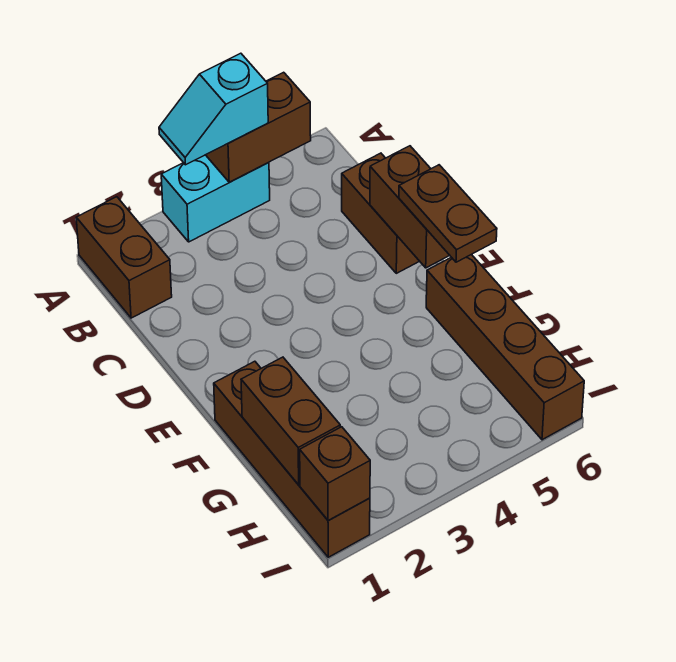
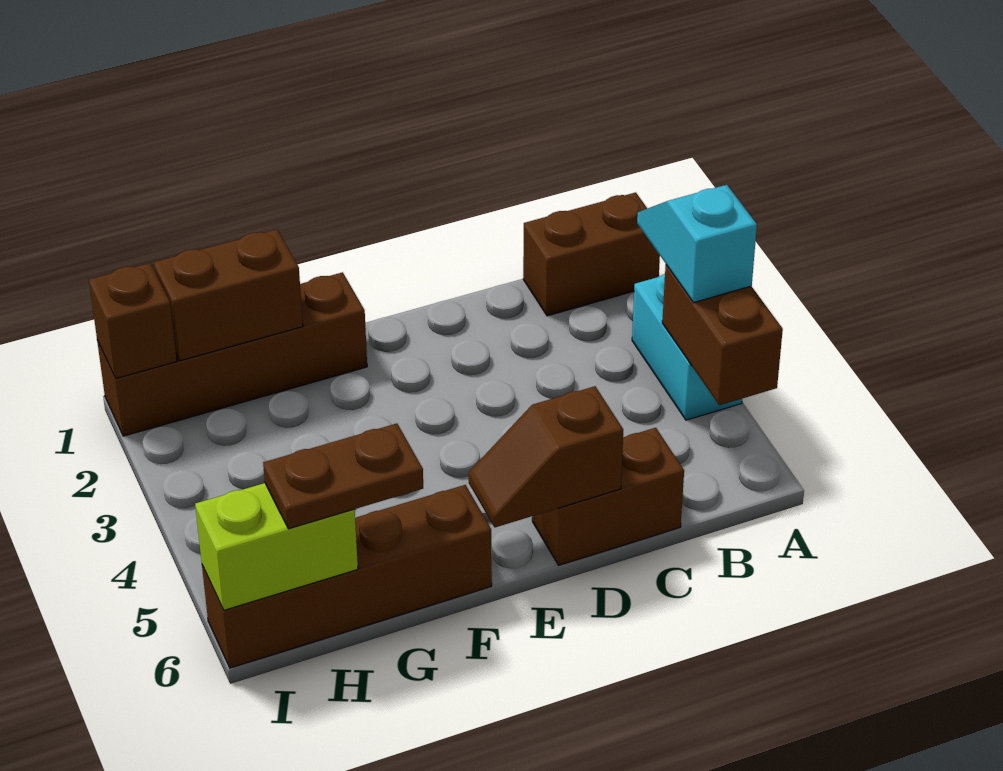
brown 1x2 brick [370,146,450,268] -> brown 1x2 slope [469,386,623,527]
brown 1x2 plate [399,165,497,262] -> brown 1x2 plate moved to [263,423,423,529]
none -> lime 1x2 brick [195,483,358,610]

